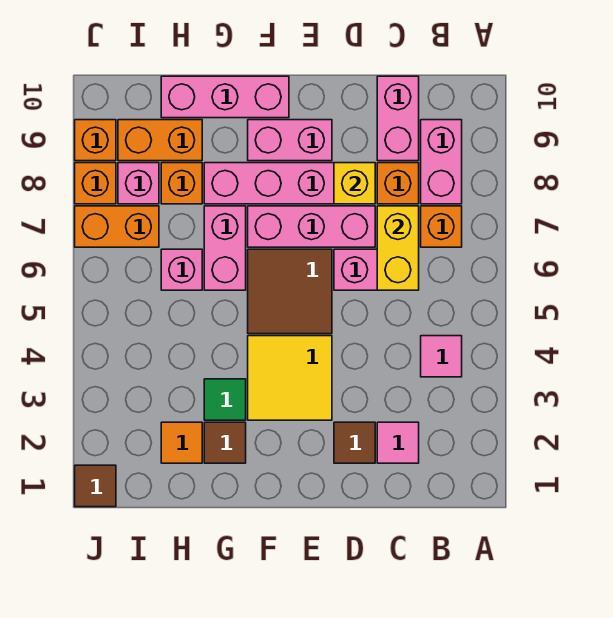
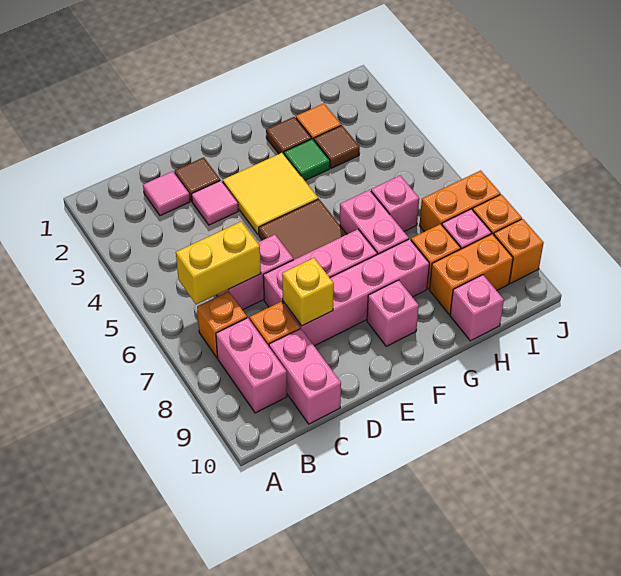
pink 1x1 tile [421,336,462,377] -> pink 1x1 tile moved to [192,180,238,225]
yellow 1x2 brick [377,206,419,290] -> yellow 1x2 brick turned to [176,221,261,305]
pink 1x2 brick [248,120,332,161] -> pink 1x1 brick [367,280,419,346]
pink 1x3 brick [161,76,289,118] -> pink 1x1 brick [450,275,504,341]
brown 1x1 tile [75,465,116,507] -> brown 1x1 tile moved to [314,125,360,168]

